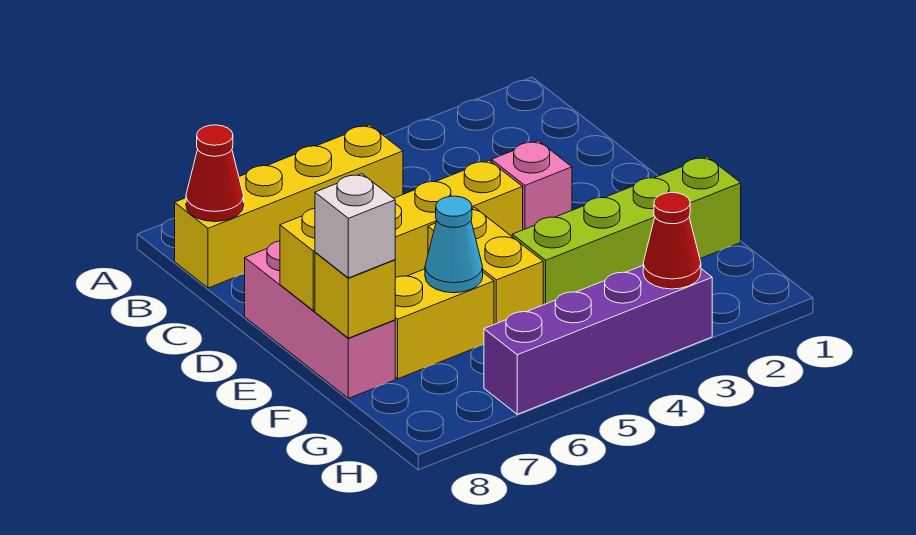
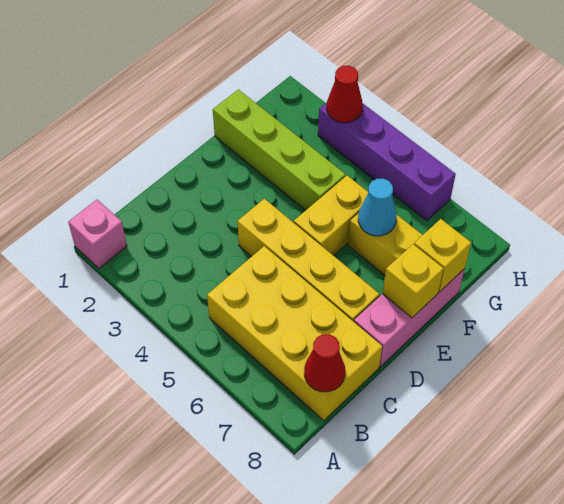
yellow 1x4 brick [175,125,403,288] -> yellow 2x4 brick [207,246,382,421]
pink 1x1 brick [492,141,572,230] -> pink 1x1 brick moved to [68,200,127,268]
white 1x1 brick [315,174,395,278] -> none

